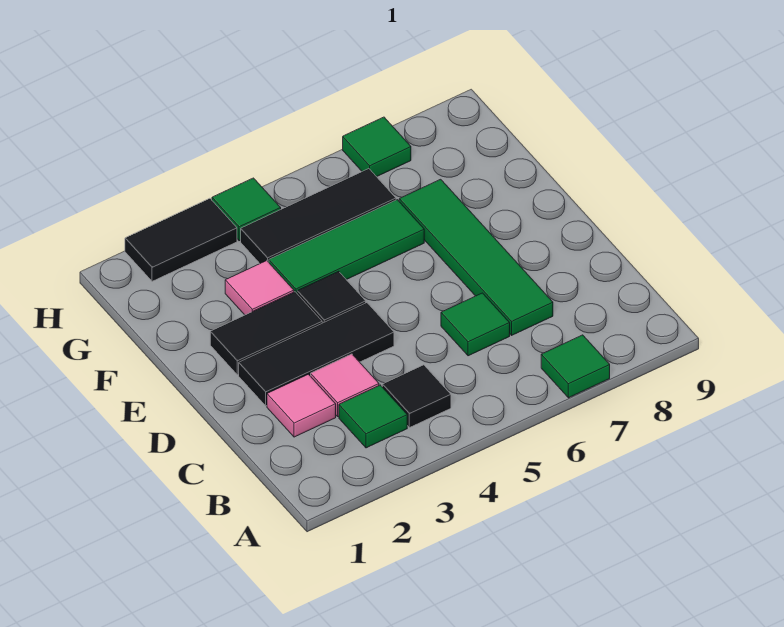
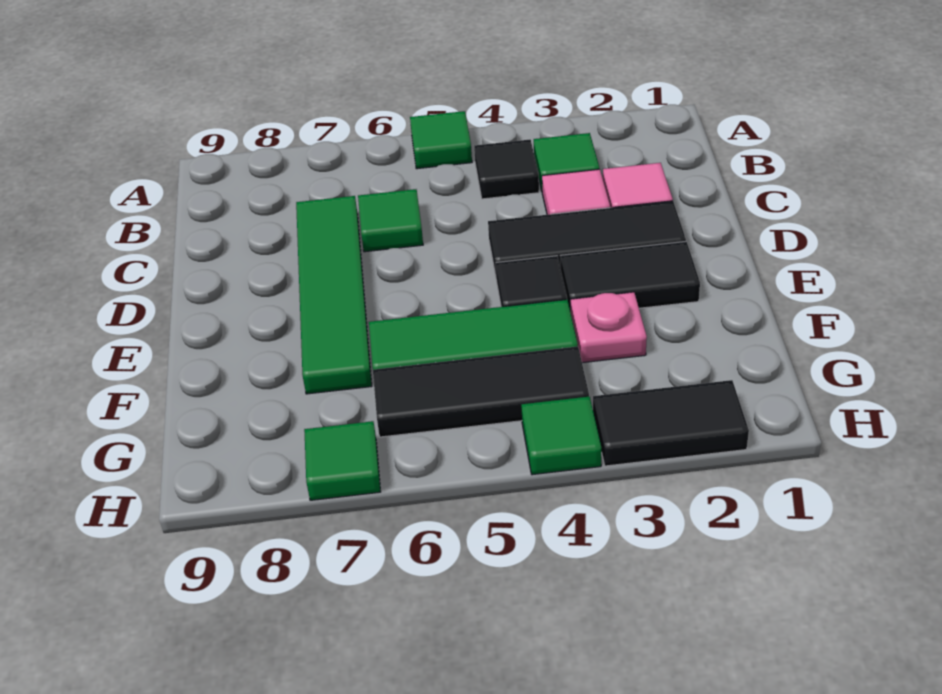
green 1x1 tile [541,335,610,398] -> green 1x1 tile moved to [410,111,472,169]
pink 1x1 tile [225,261,294,315] -> pink 1x1 plate [571,292,647,363]

